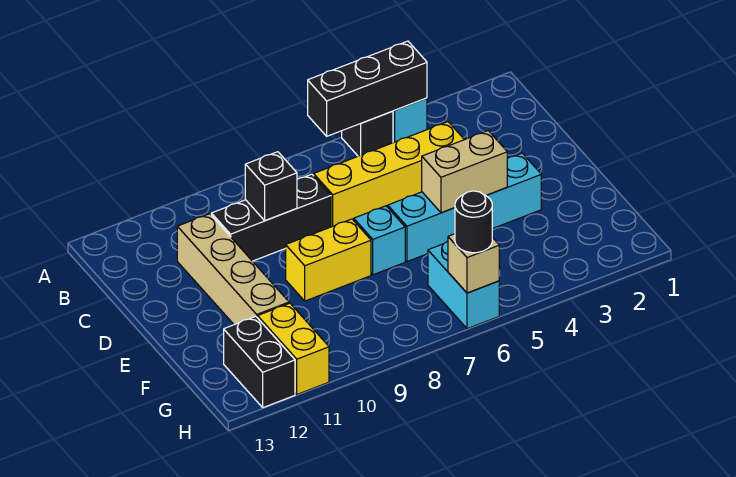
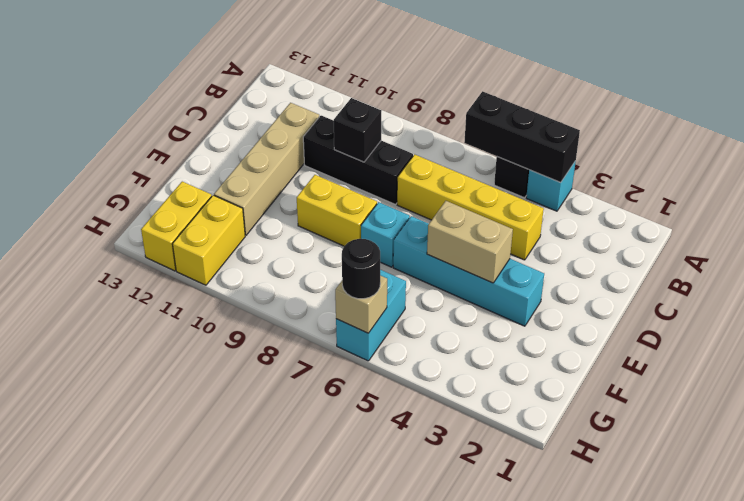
black 1x2 brick [224,316,295,408] -> yellow 1x2 brick [141,182,212,271]

